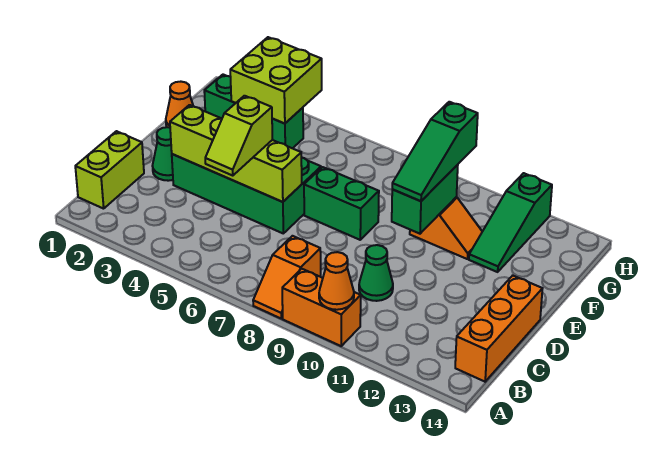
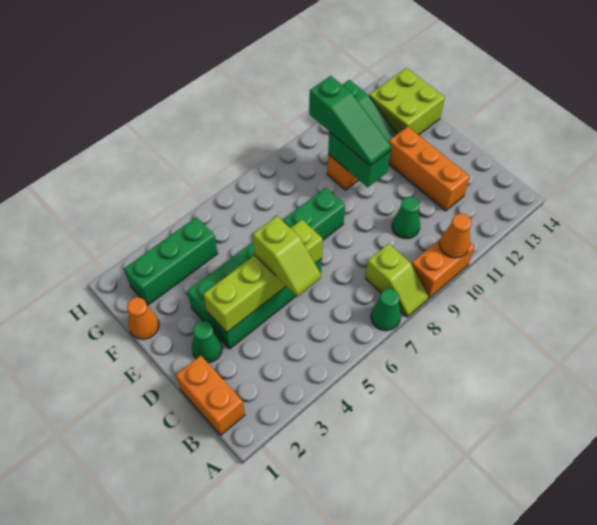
none -> green 1x1 cone [371,289,401,331]
orange 1x2 slope [253,236,321,318] -> lime 1x2 slope [365,244,428,317]
lime 1x2 brick [75,131,144,209] -> orange 1x2 brick [176,355,245,435]
orange 1x3 brick [455,276,543,382] -> orange 1x3 brick moved to [389,127,470,211]
lime 2x2 brick [230,37,322,124] -> lime 2x2 brick moved to [369,68,445,135]

